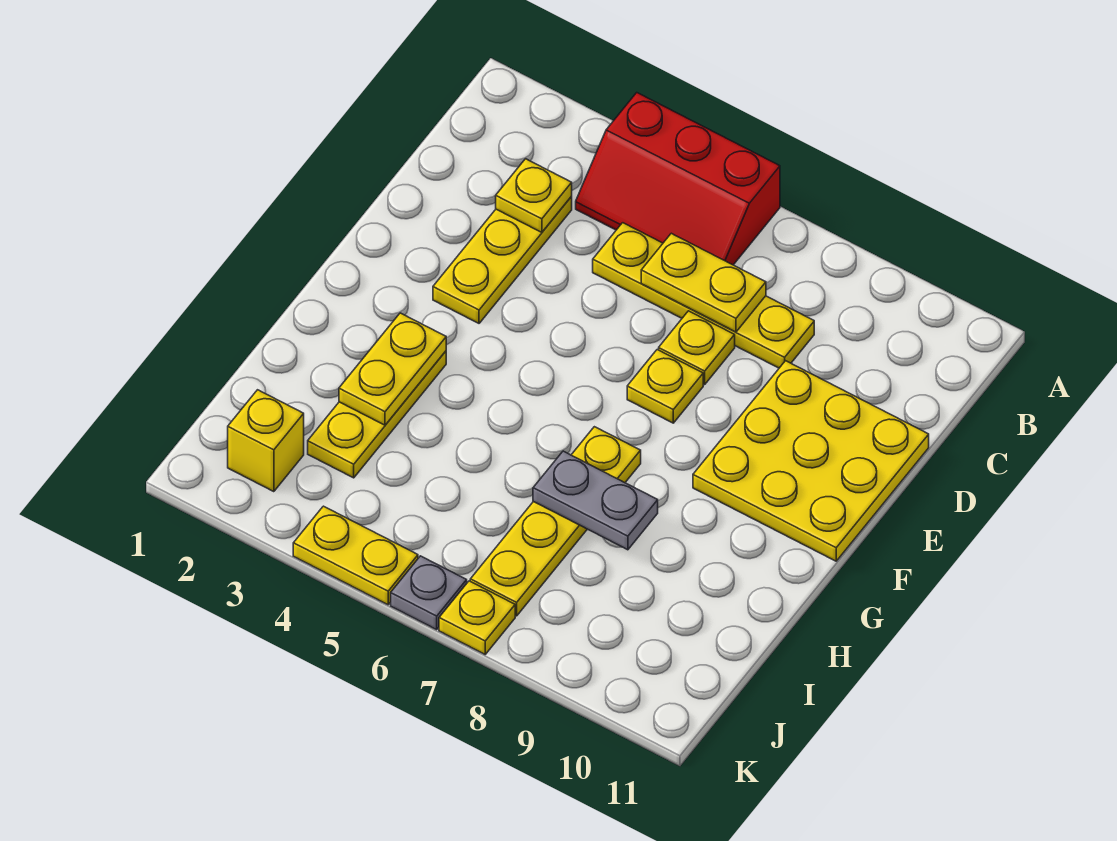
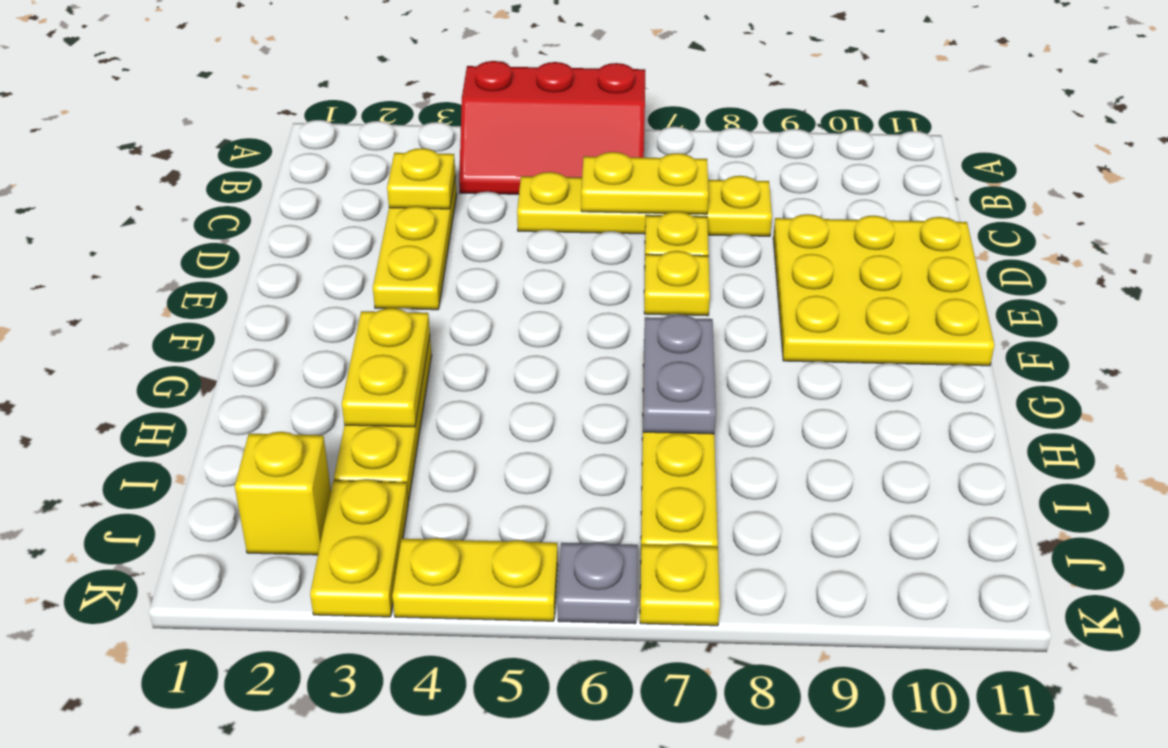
grey 1x2 plate [533,451,658,550] -> grey 1x2 plate turned to [643,314,716,434]
none -> yellow 1x2 plate [310,479,408,617]

